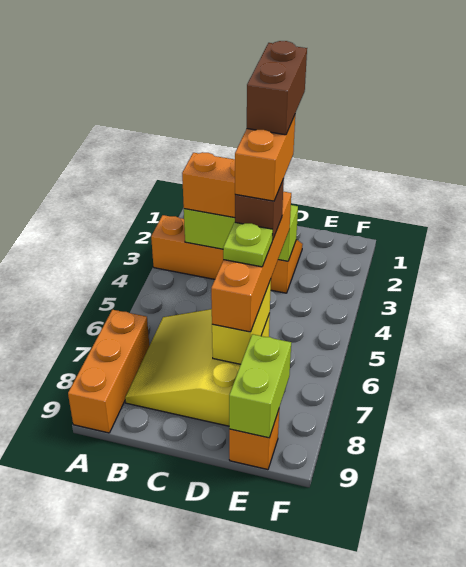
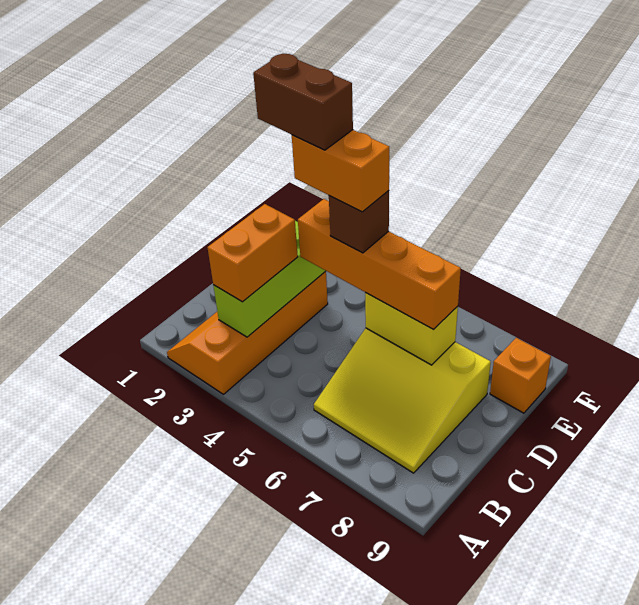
orange 1x3 brick [68,310,149,433] -> none
lime 1x1 plate [223,222,273,267] -> none
lime 1x2 brick [229,334,291,438] -> none

